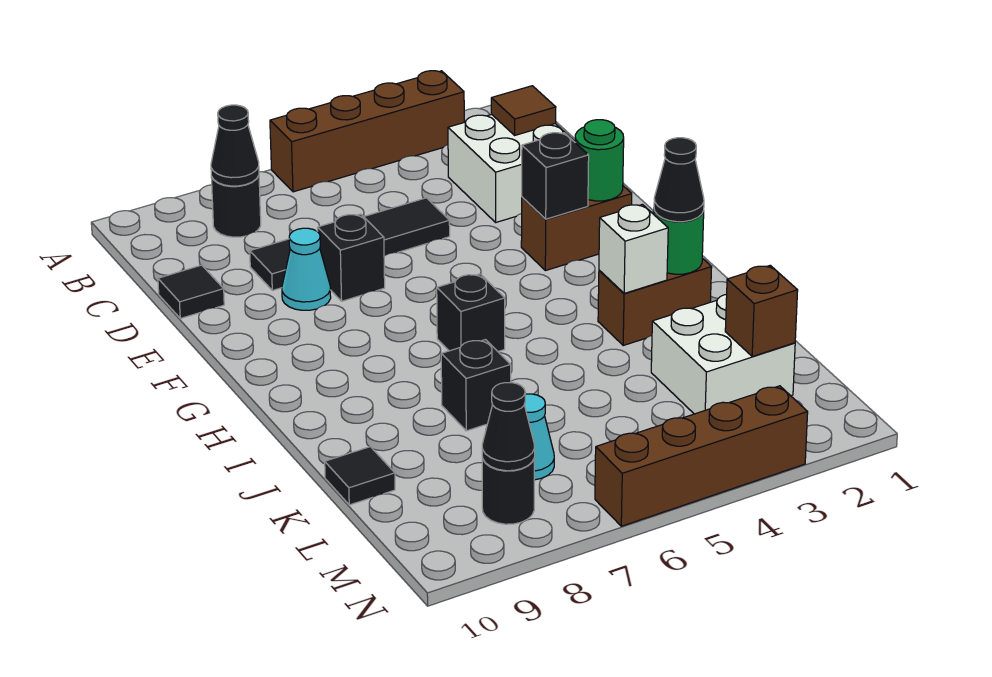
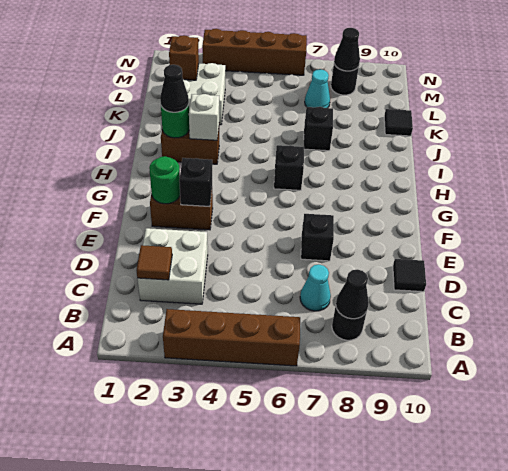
black 1x4 tile [250,198,450,290] -> none
cyan 1x1 cone [282,228,331,310] -> cyan 1x1 cone moved to [300,265,331,311]

